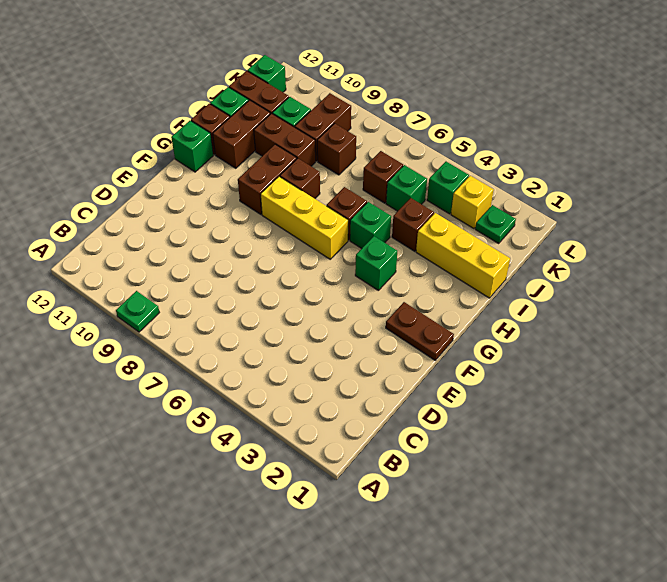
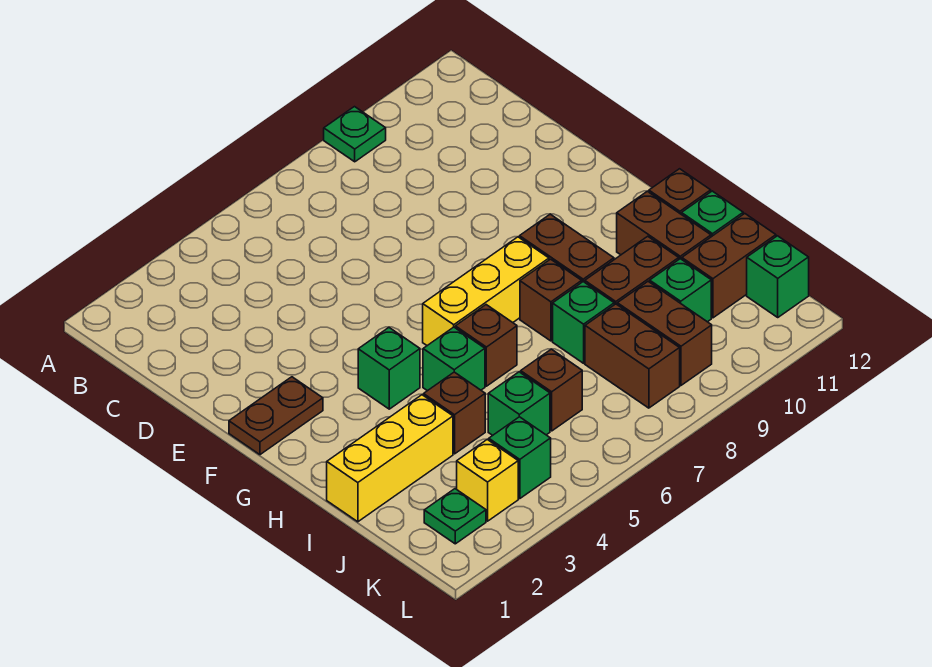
green 1x1 brick [171,121,213,172] -> green 1x1 brick moved to [553,282,614,363]
brown 1x1 brick [317,123,356,175] -> brown 1x2 brick [585,304,680,408]

